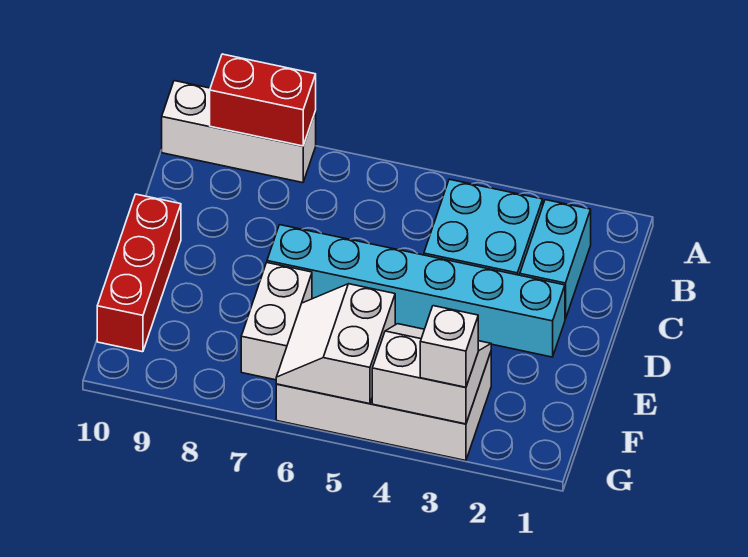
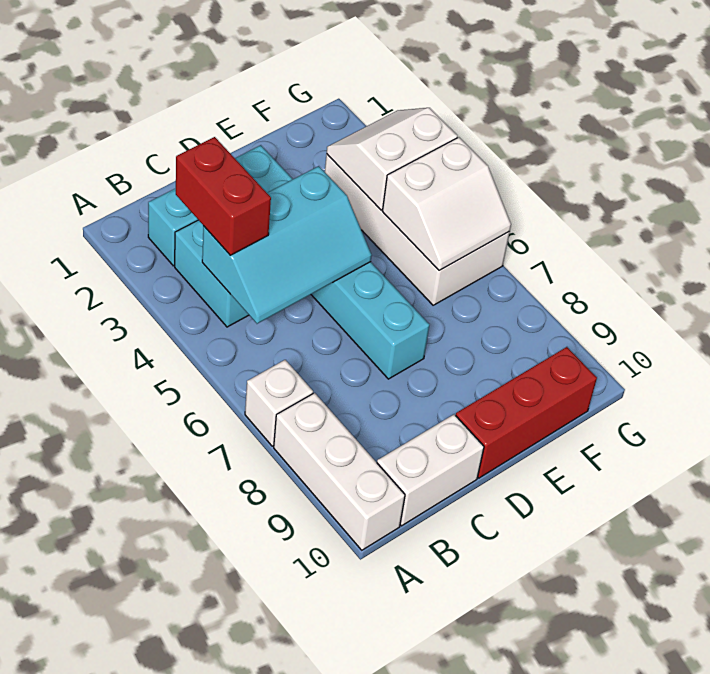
red 1x2 brick [210,54,316,146] -> red 1x2 brick moved to [176,137,271,255]
none -> cyan 2x3 slope [202,166,372,324]
white 1x2 brick [241,263,312,380] -> white 1x2 brick moved to [377,414,484,526]
white 2x2 slope [372,324,491,424] -> white 2x2 slope turned to [327,108,458,210]
white 1x1 brick [420,306,478,387] -> white 1x1 brick moved to [245,360,313,446]

